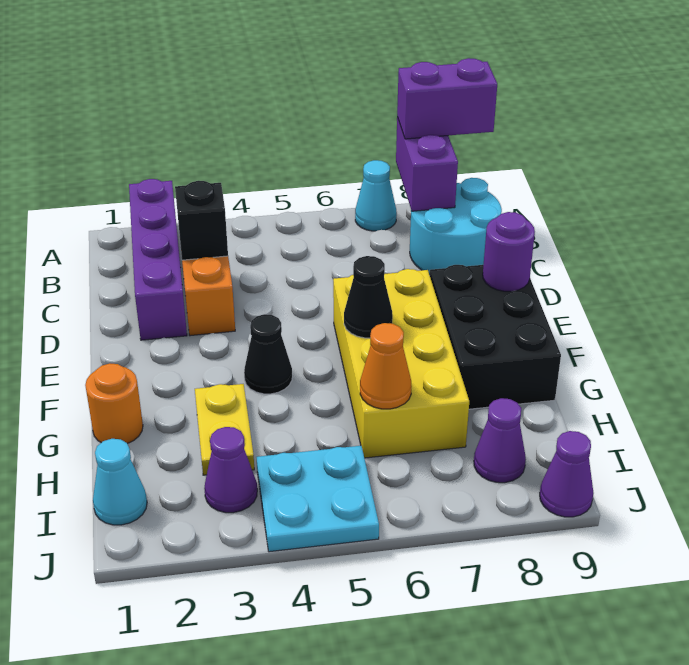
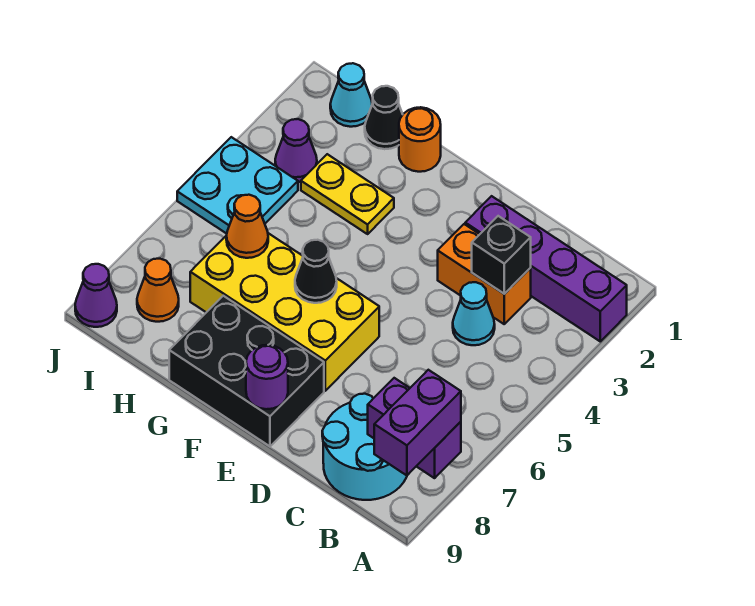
cyan 1x1 cone [355,160,397,231] -> cyan 1x1 cone moved to [453,282,495,345]
black 1x1 cone [244,314,292,394] -> black 1x1 cone moved to [365,86,403,149]
purple 1x1 cone [474,398,526,483] -> orange 1x1 cone [137,259,179,322]

